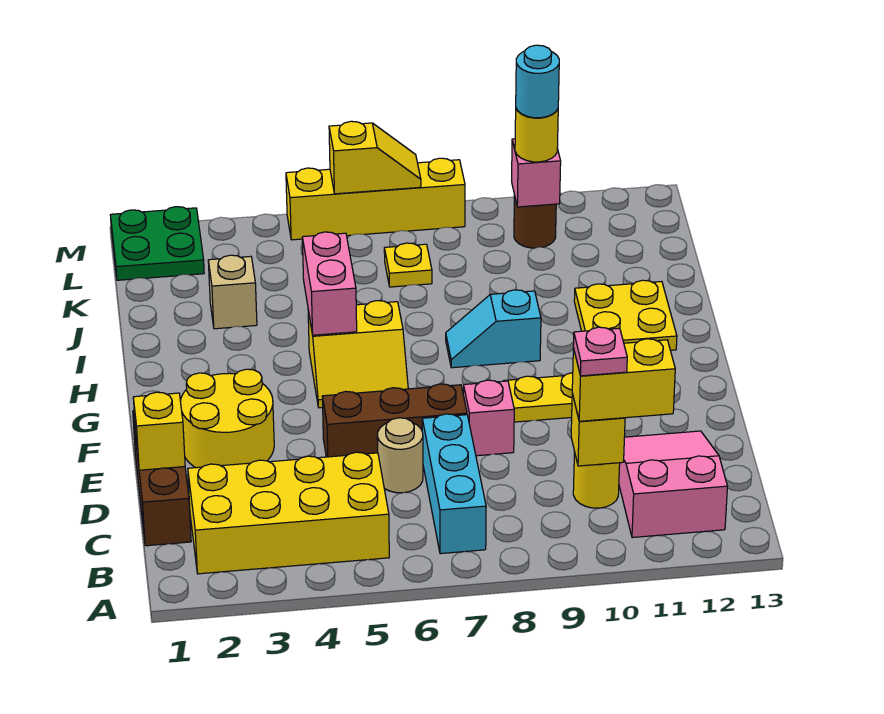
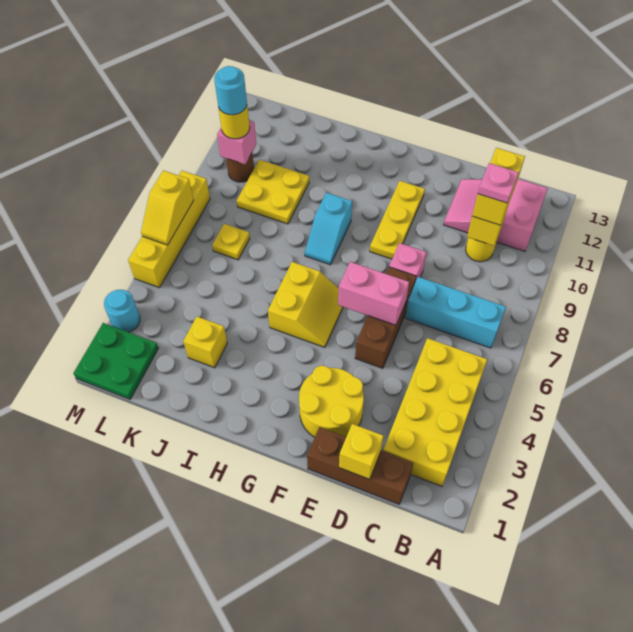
tan 1x1 round brick [377,418,423,493] -> none
pink 1x2 brick [302,232,357,335] -> pink 1x2 brick moved to [338,262,409,325]
yellow 2x2 plate [574,280,677,350] -> yellow 2x2 plate moved to [237,160,309,224]
tan 1x1 brick [208,255,257,329] -> yellow 1x1 brick [183,317,227,368]
none -> cyan 1x1 round brick [104,290,140,332]
yellow 1x2 slope [329,121,421,194] -> yellow 1x2 slope turned to [141,170,194,245]

